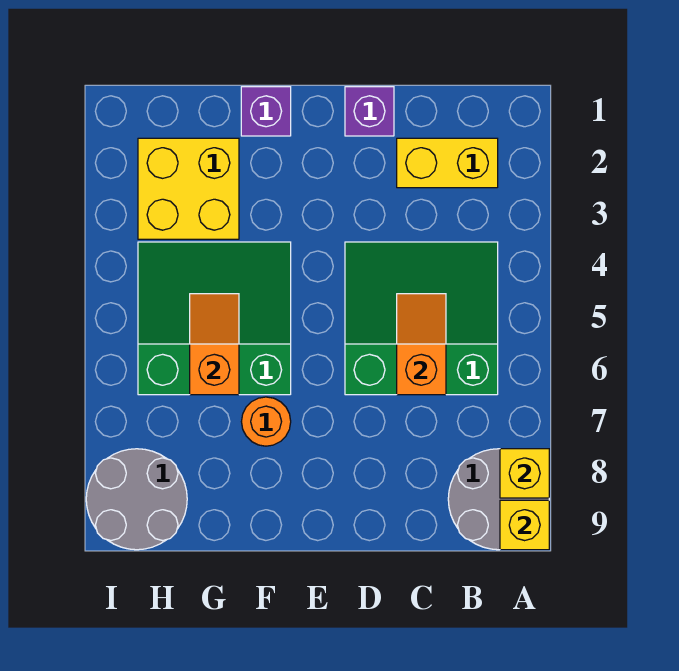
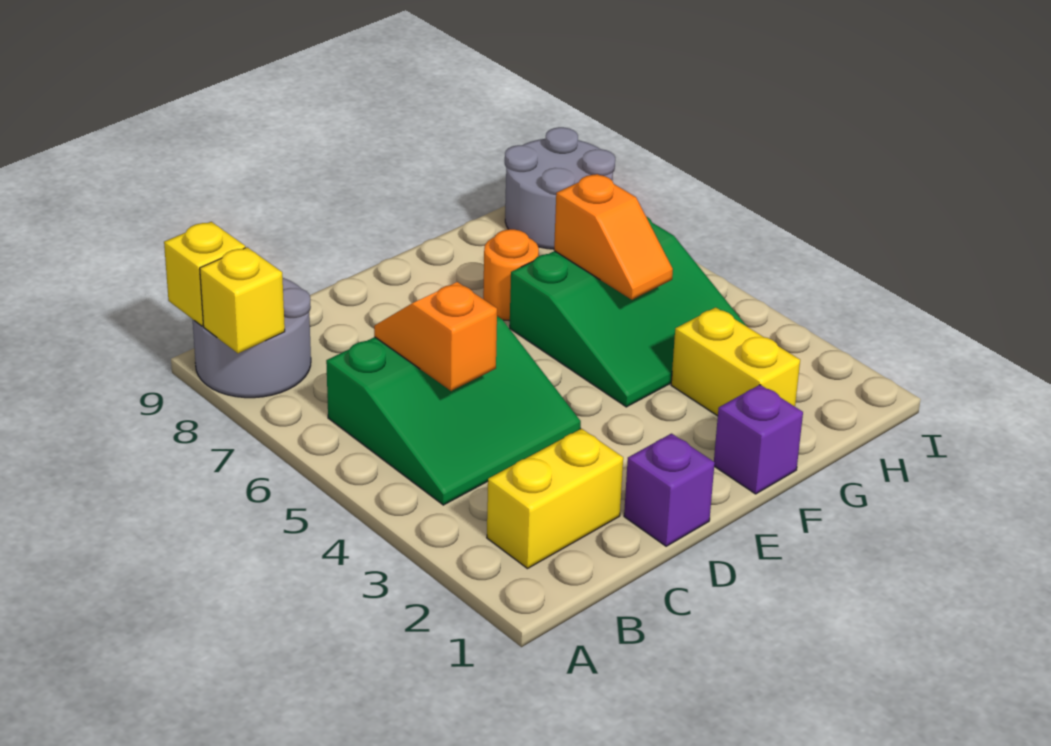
orange 1x2 slope [397,294,446,395] -> orange 1x2 slope turned to [374,282,497,391]
yellow 2x2 brick [138,138,239,239] -> yellow 1x2 brick [671,307,800,416]

